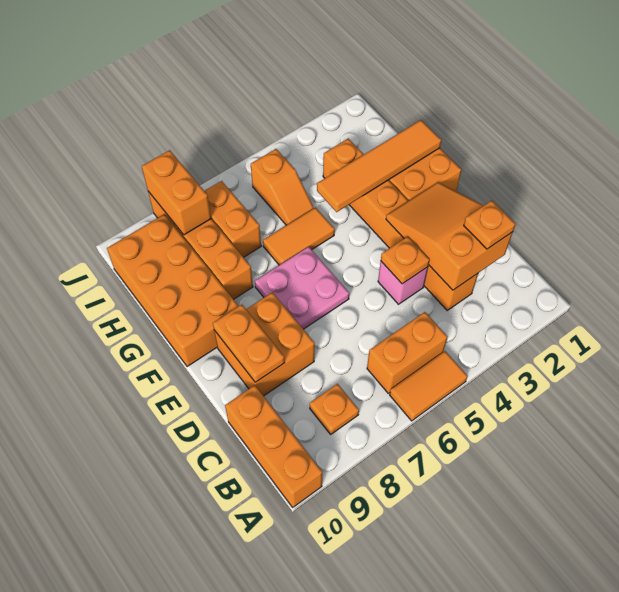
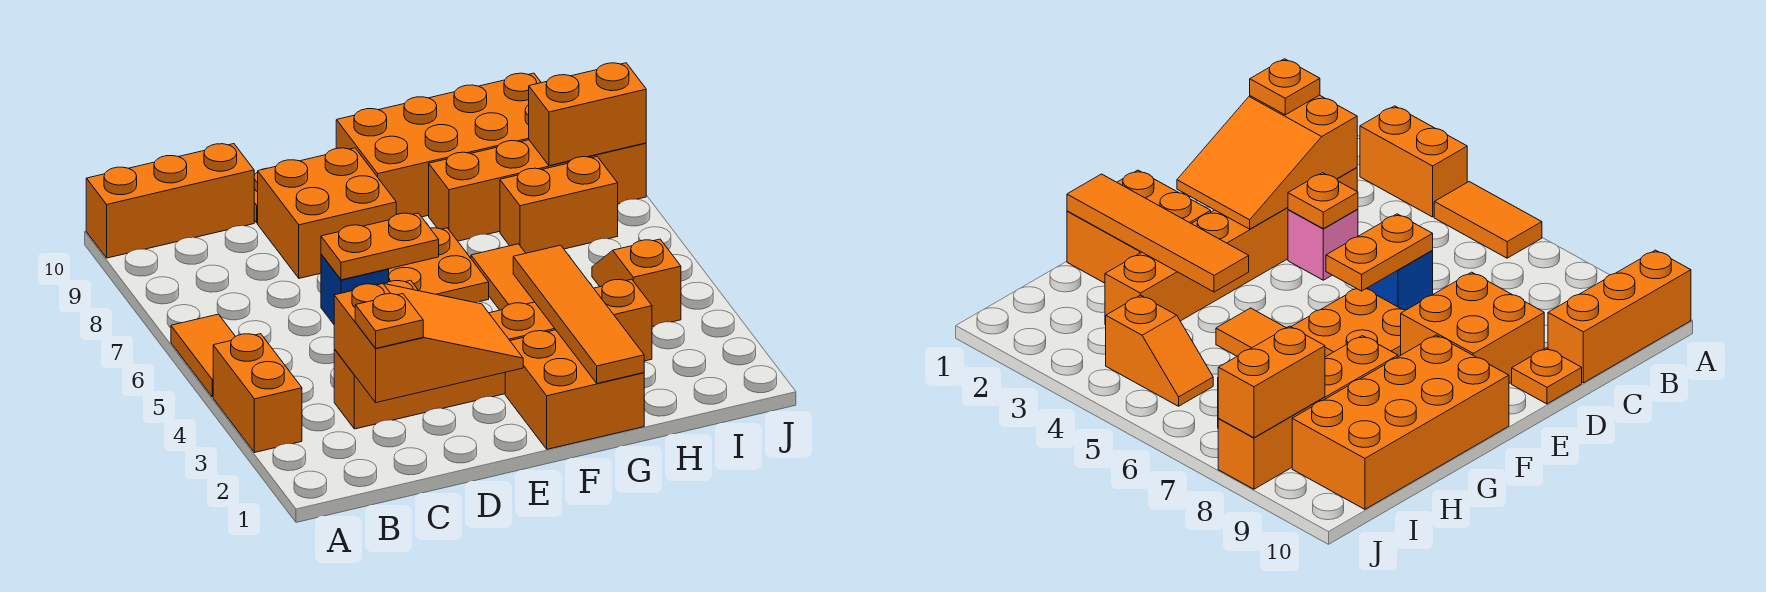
orange 1x2 brick [367,312,448,393] -> orange 1x2 brick moved to [213,334,302,453]
orange 1x1 plate [310,384,359,434] -> orange 1x1 plate moved to [1512,348,1582,404]
none -> blue 1x1 brick [321,254,389,324]
orange 1x2 plate [213,305,285,382] -> orange 1x2 plate moved to [321,213,439,280]
pink 2x2 plate [255,247,349,329] -> orange 2x2 plate [389,228,489,302]
orange 1x2 slope [251,149,314,225] -> orange 1x2 slope turned to [592,239,681,327]

